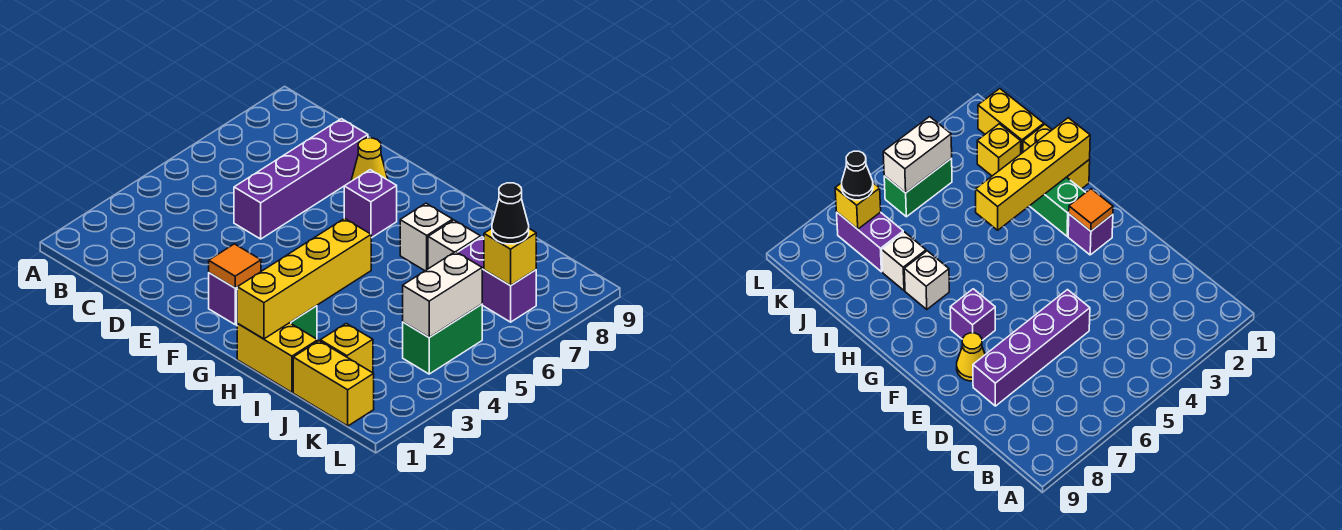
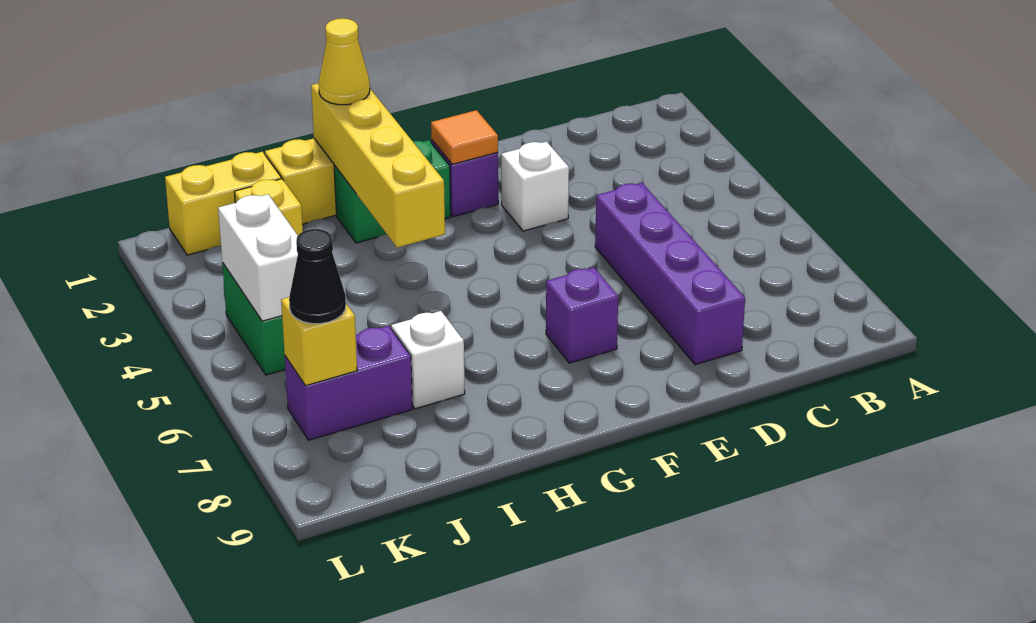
yellow 1x1 cone [351,138,388,181] -> yellow 1x1 cone moved to [319,18,370,105]
white 1x1 brick [400,203,453,271] -> white 1x1 brick moved to [501,142,569,231]

